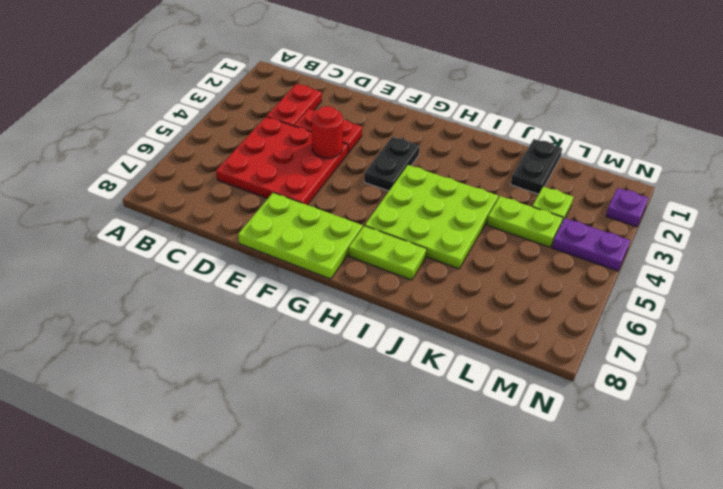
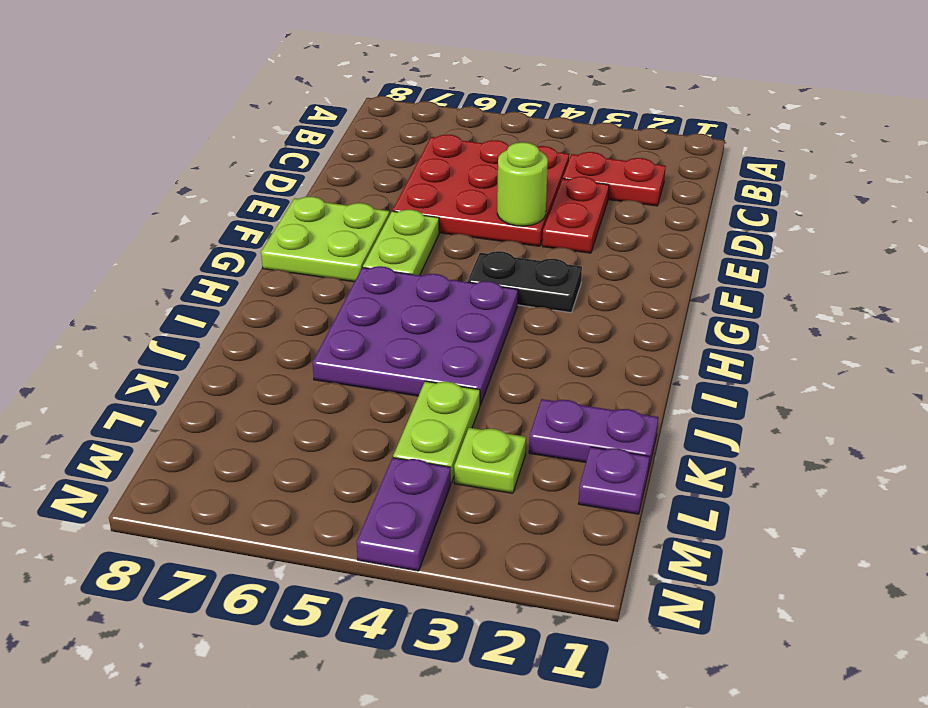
red 1x1 round brick [312,106,343,158] -> lime 1x1 round brick [497,142,548,226]
lime 2x3 plate [238,193,363,279] -> lime 2x2 plate [261,197,390,282]
lime 3x3 plate [365,165,498,269] -> purple 3x3 plate [313,266,518,405]
lime 1x2 plate [349,226,427,280] -> lime 1x2 plate moved to [363,210,439,275]
black 1x2 plate [511,139,562,194] -> purple 1x2 plate [529,399,658,471]
purple 1x1 plate [606,188,648,227] -> purple 1x1 plate moved to [578,447,650,514]

